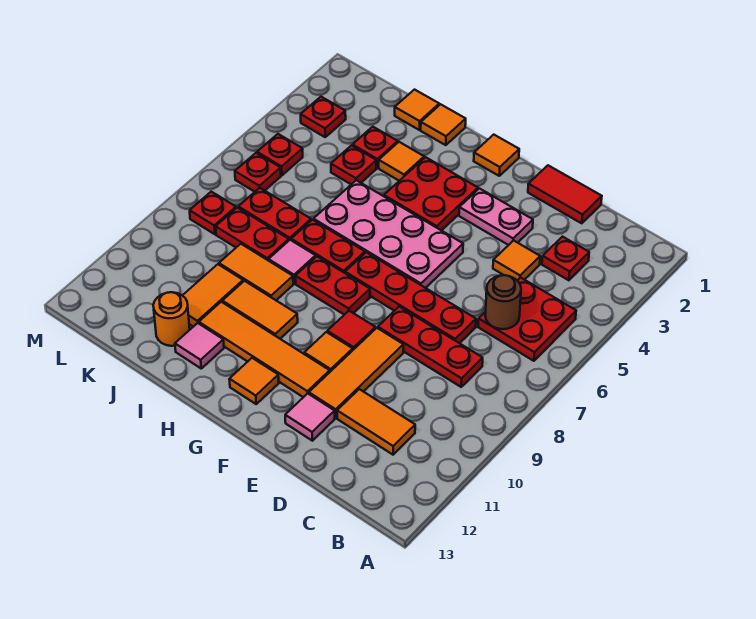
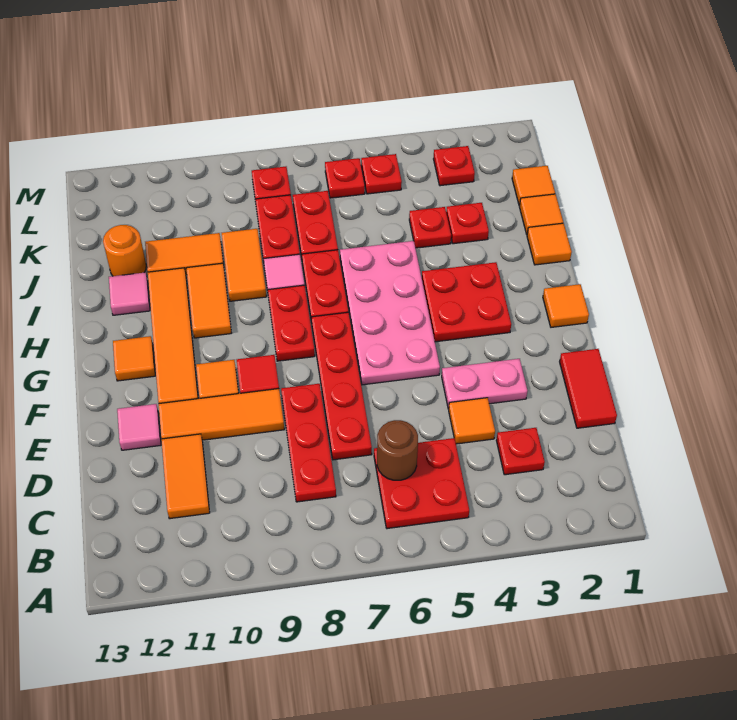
pink 1x2 plate [459,189,533,245] -> pink 1x2 plate turned to [442,359,527,409]
orange 1x1 tile [379,142,424,181] -> orange 1x1 tile moved to [512,166,555,206]

